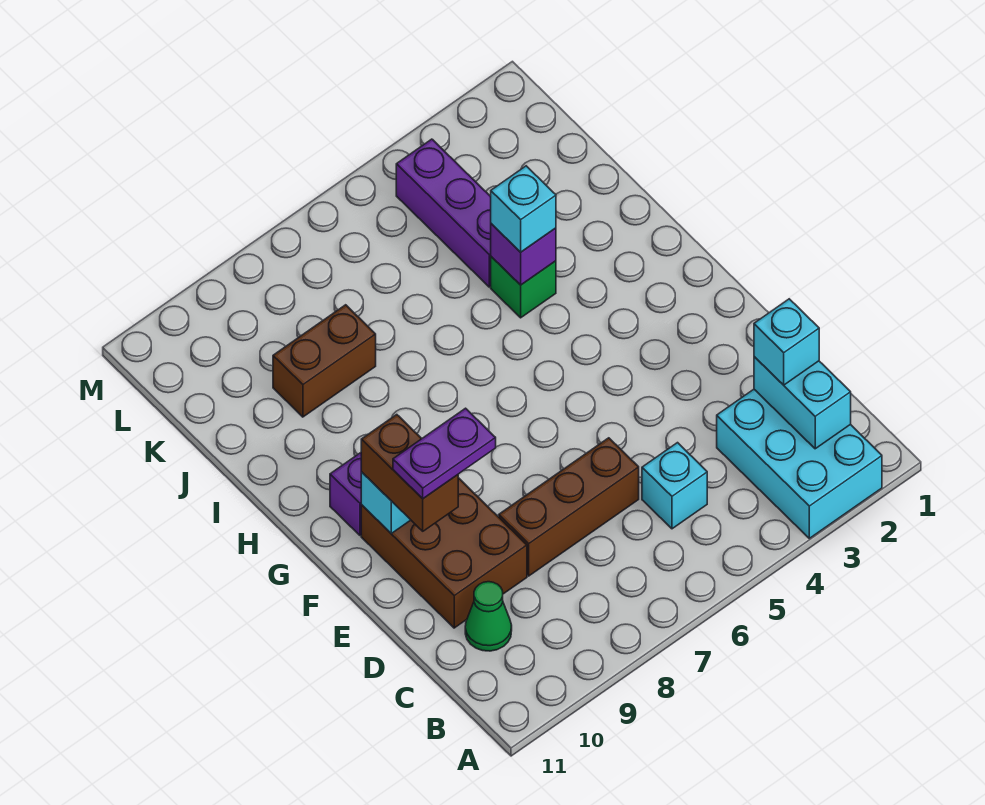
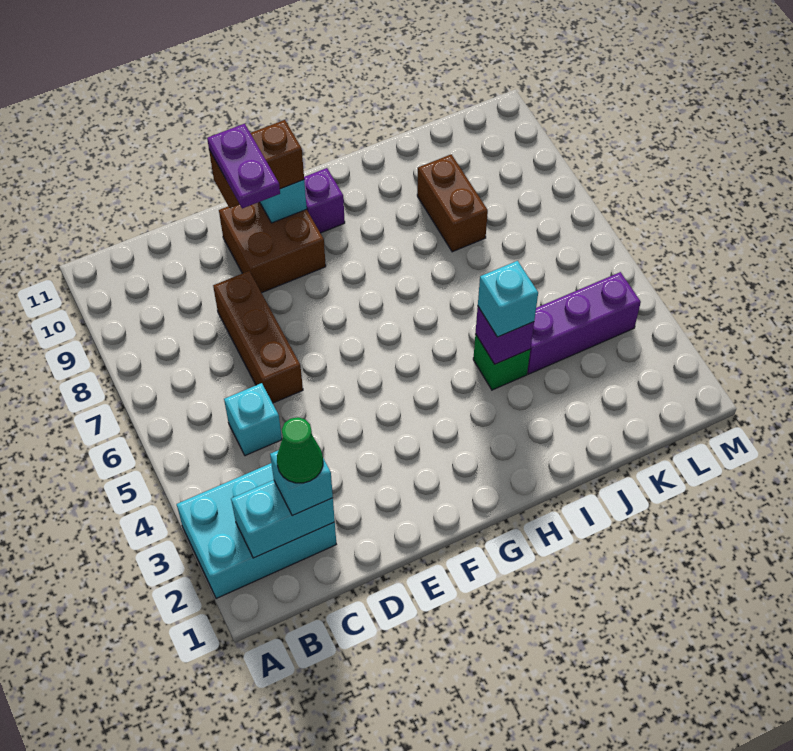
green 1x1 cone [465,582,512,651] -> green 1x1 cone moved to [277,417,323,483]
brown 2x3 brick [361,478,527,628] -> brown 2x2 brick [219,202,326,293]

